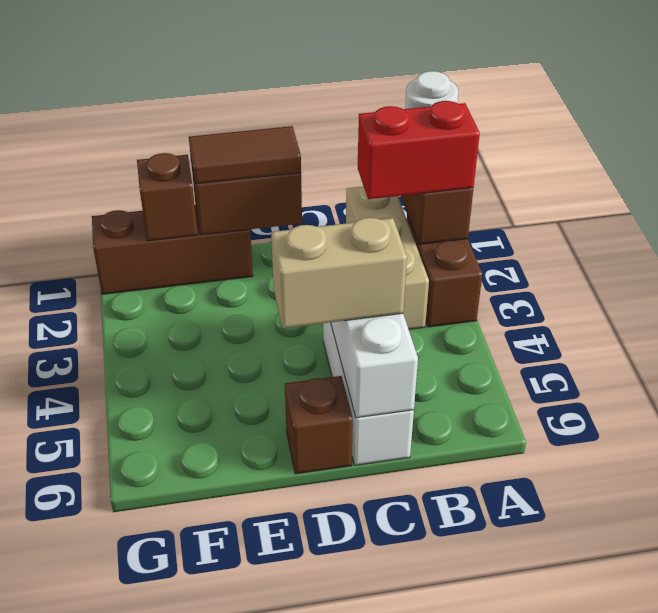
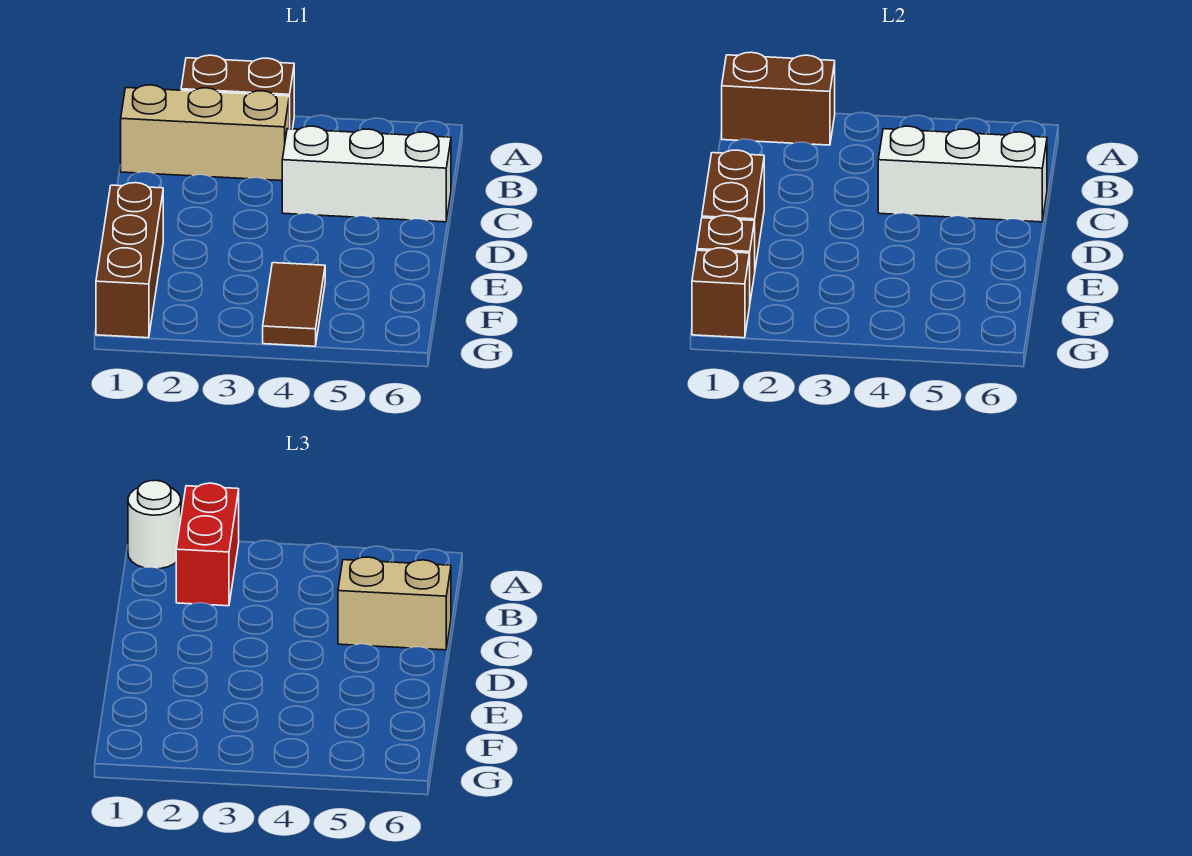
tan 1x2 brick [271,218,407,328] -> tan 1x2 brick turned to [338,557,451,650]
brown 1x2 tile [189,126,301,184] -> brown 1x2 tile moved to [263,263,325,346]
brown 1x1 brick [285,376,353,474] -> brown 1x1 brick moved to [692,248,750,338]

